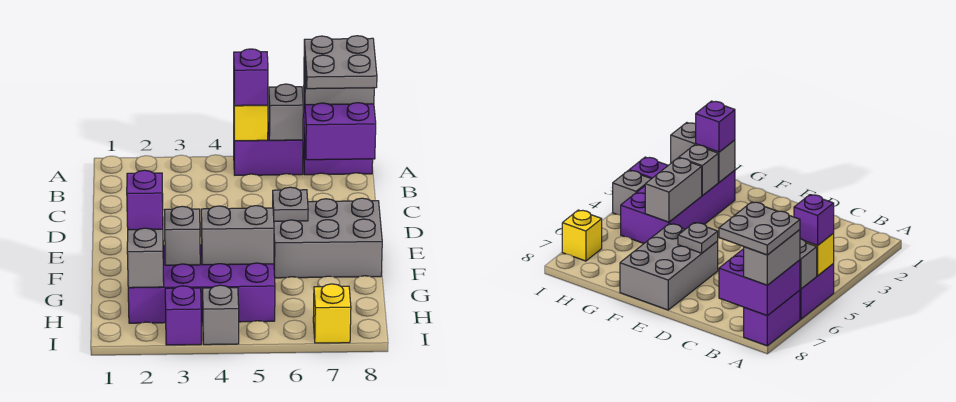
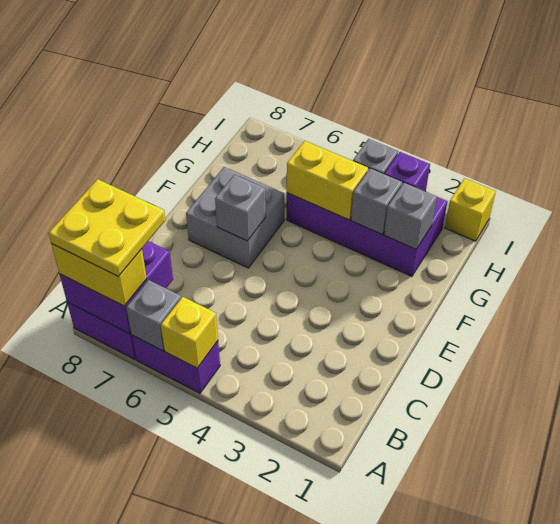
purple 1x1 brick [234,49,268,106] -> none
grey 1x2 brick [304,56,374,105] -> yellow 1x2 brick [51,244,147,306]
grey 2x2 plate [304,36,377,89] -> yellow 2x2 plate [48,179,165,276]
grey 2x3 brick [274,198,382,278] -> grey 2x2 brick [186,167,284,268]
grey 1x1 plate [273,187,308,221] -> grey 1x1 brick [215,175,266,241]
grey 1x2 brick [127,228,164,288] -> grey 1x1 brick [384,183,437,249]
purple 1x1 brick [127,170,163,230] -> none
grey 1x2 brick [201,206,274,265] -> yellow 1x2 brick [287,141,368,220]
yellow 1x1 brick [313,284,351,343] -> yellow 1x1 brick moved to [445,178,496,241]

